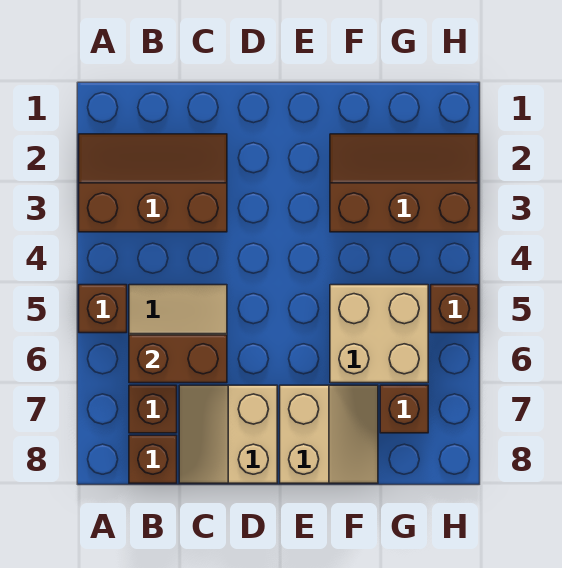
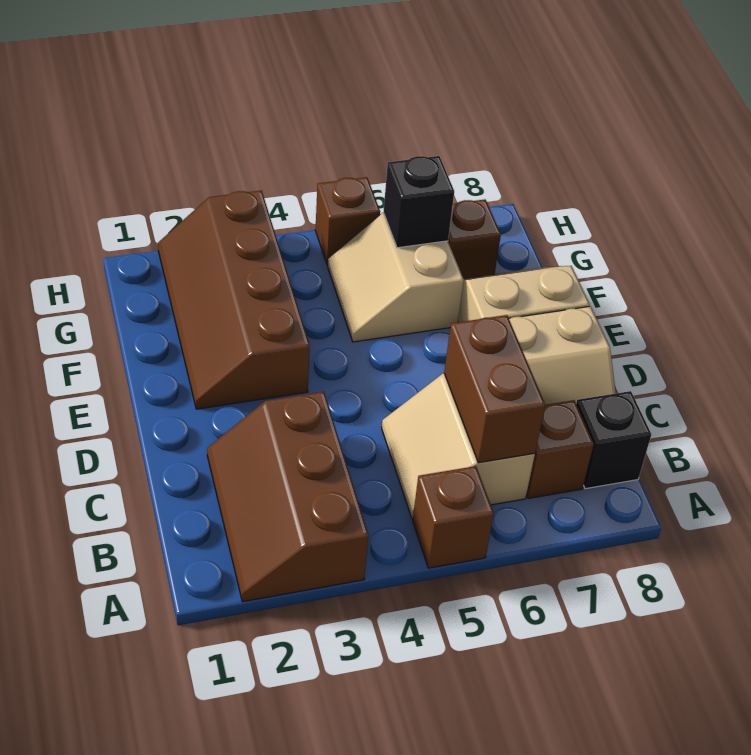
brown 1x1 brick [129,435,177,483] -> black 1x1 brick [576,391,651,489]
brown 2x3 slope [330,134,478,232] -> brown 2x4 slope [158,190,310,409]
tan 2x2 brick [330,285,428,383] -> tan 2x2 slope [328,213,464,342]
none -> black 1x1 brick [383,156,454,248]

